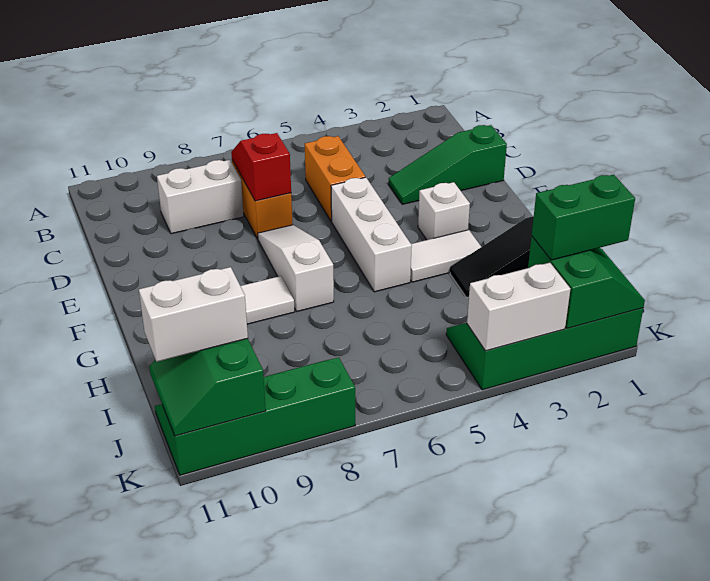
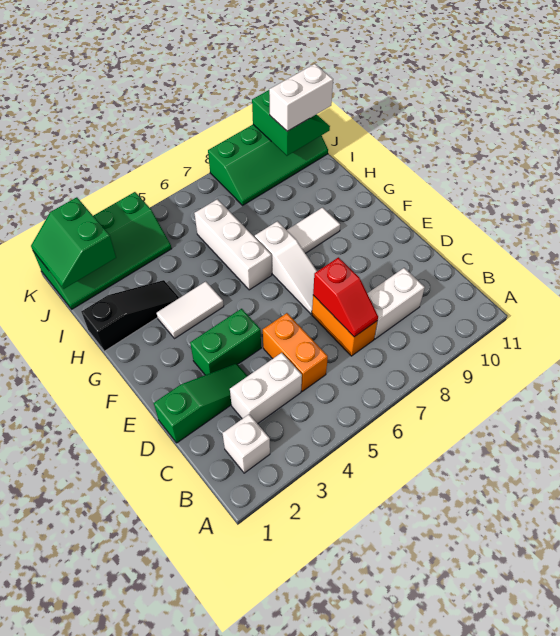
white 1x3 brick [331,177,412,292] -> white 1x3 brick moved to [194,199,272,290]
white 1x1 brick [418,182,470,240] -> white 1x1 brick moved to [223,414,270,473]
green 1x2 brick [532,175,635,260] -> green 1x2 brick moved to [190,309,261,375]
white 1x2 brick [467,263,570,351] -> white 1x2 brick moved to [230,353,302,424]

